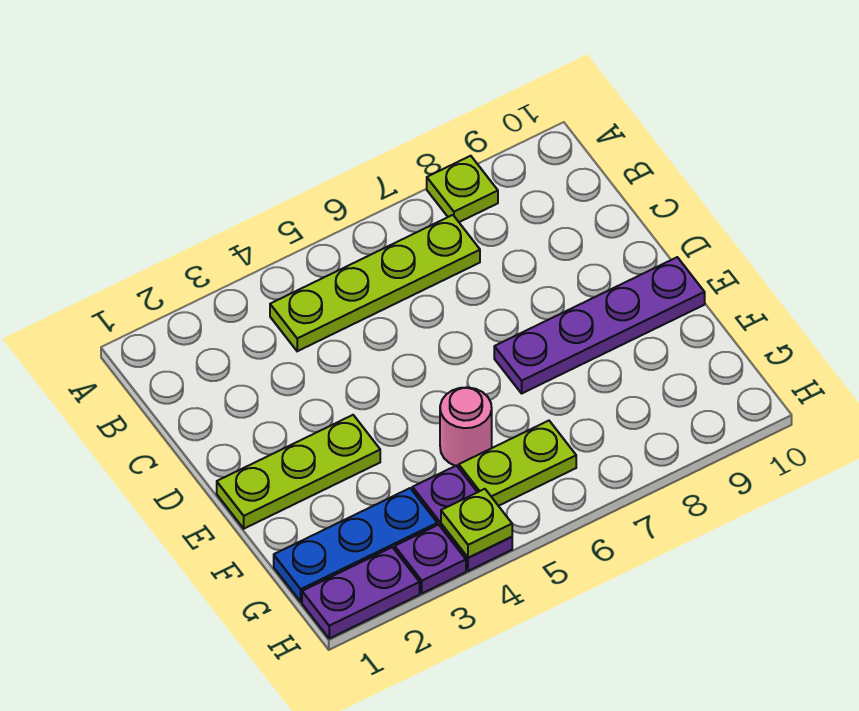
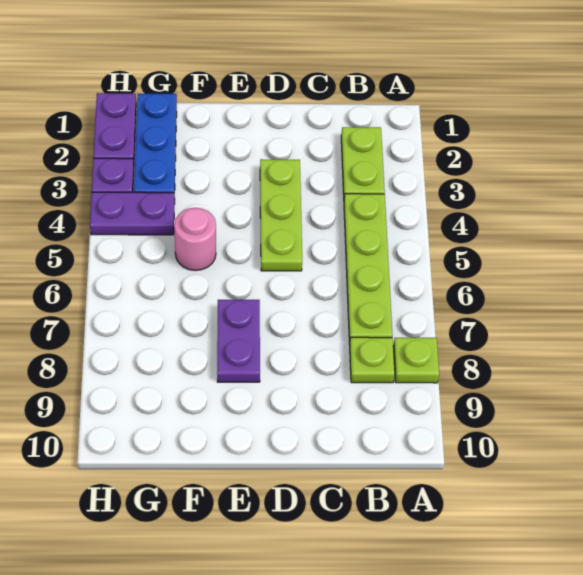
lime 1x3 plate [217,415,380,529] -> lime 1x3 plate moved to [260,159,302,271]
purple 1x4 plate [494,257,705,393] -> purple 1x2 plate [217,300,260,382]
lime 1x2 plate [459,421,576,506] -> lime 1x2 plate moved to [341,127,385,196]
lime 1x1 plate [441,489,512,558] -> lime 1x1 plate moved to [350,337,395,383]

